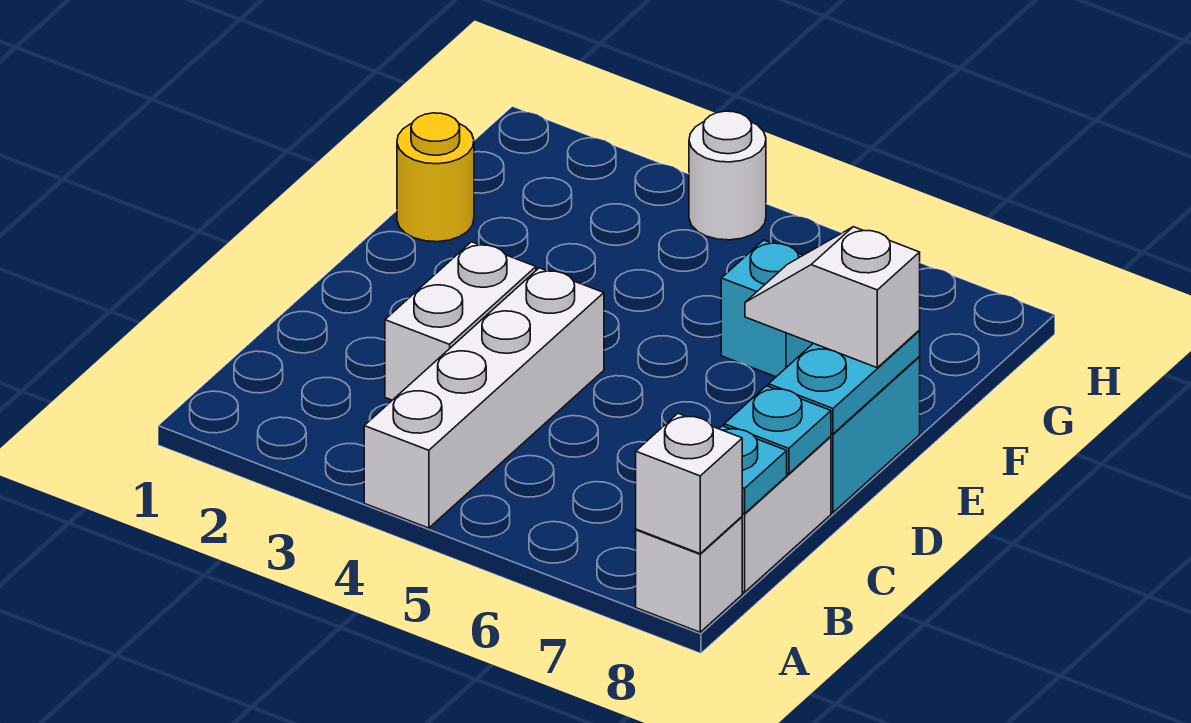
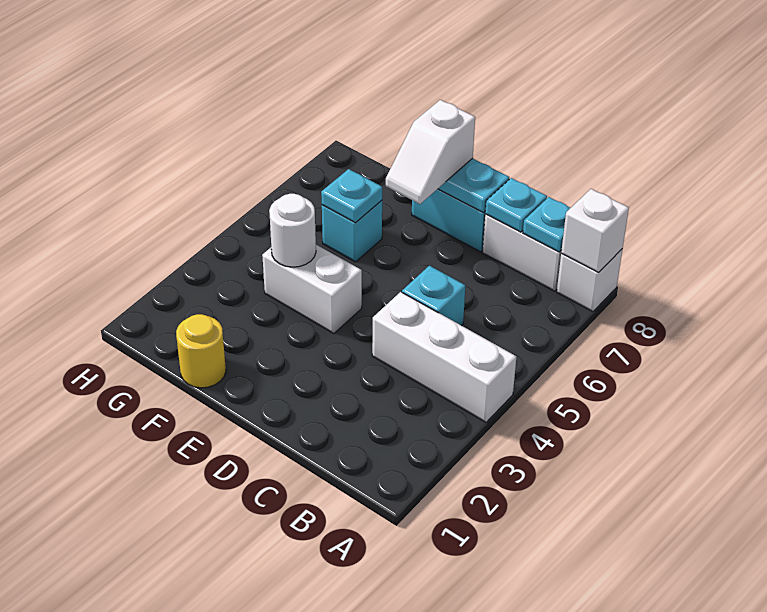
white 1x4 brick [364,268,604,528] -> white 1x3 brick [372,292,516,422]
white 1x2 brick [385,242,536,400] -> white 1x2 brick moved to [262,245,362,334]
none -> cyan 1x1 brick [402,266,465,326]
none -> cyan 1x1 plate [321,169,382,223]
white 1x1 round brick [689,111,766,240] -> white 1x1 round brick moved to [269,194,316,267]

